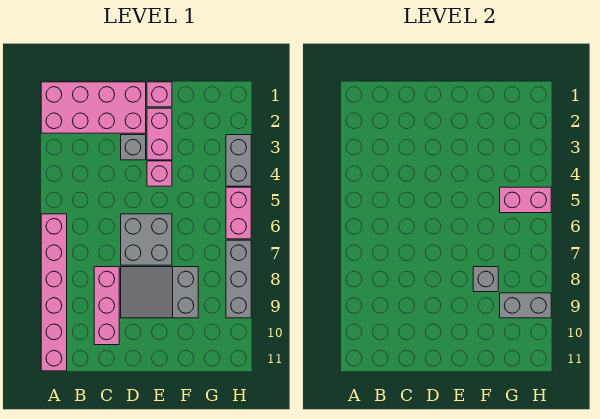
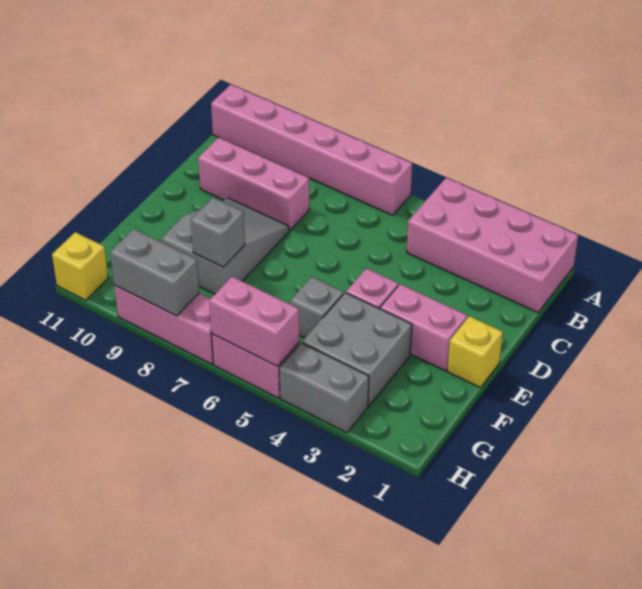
pink 2x4 brick [41,82,146,133] -> pink 2x4 brick turned to [407,178,578,312]
grey 1x1 brick [121,135,146,160] -> grey 1x1 brick moved to [291,277,343,338]
grey 2x2 brick [121,214,172,265] -> grey 2x2 brick moved to [302,293,412,406]
pink 1x1 brick [147,82,172,107] -> yellow 1x1 brick [447,316,503,388]
pink 1x2 brick [500,187,551,213] -> pink 1x2 brick turned to [209,277,299,366]
grey 1x2 brick [500,293,551,318] -> grey 1x2 brick turned to [110,229,199,316]
grey 1x3 brick [226,240,251,318] -> pink 1x3 brick [114,285,213,364]
none -> yellow 1x1 brick [52,232,108,300]

